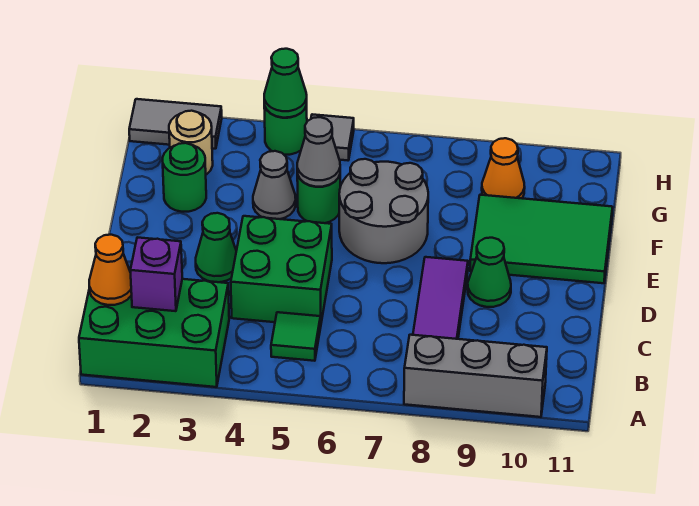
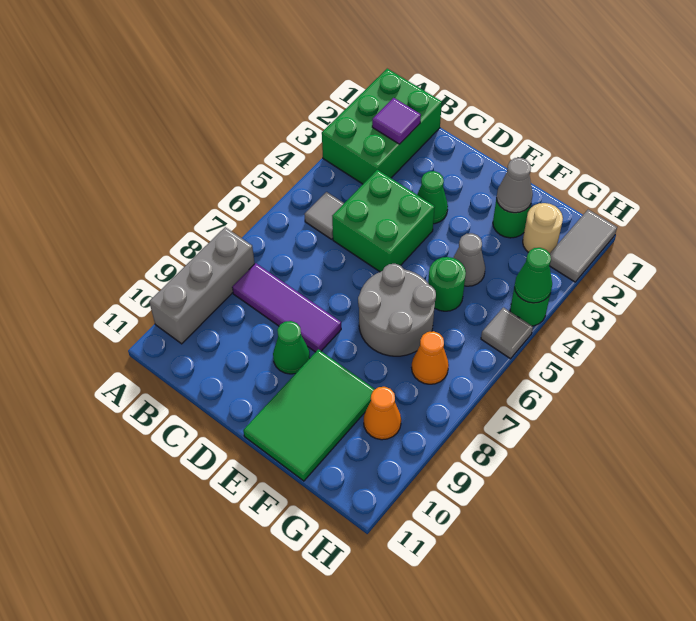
orange 1x1 cone [89,235,132,305] -> orange 1x1 cone moved to [412,331,449,384]
purple 1x1 brick [130,237,182,311] -> purple 1x1 tile [372,98,421,144]
green 1x1 tile [271,312,321,361] -> grey 1x1 tile [304,192,344,239]
grey 1x1 cone [297,117,340,187] -> grey 1x1 cone moved to [496,158,533,213]

